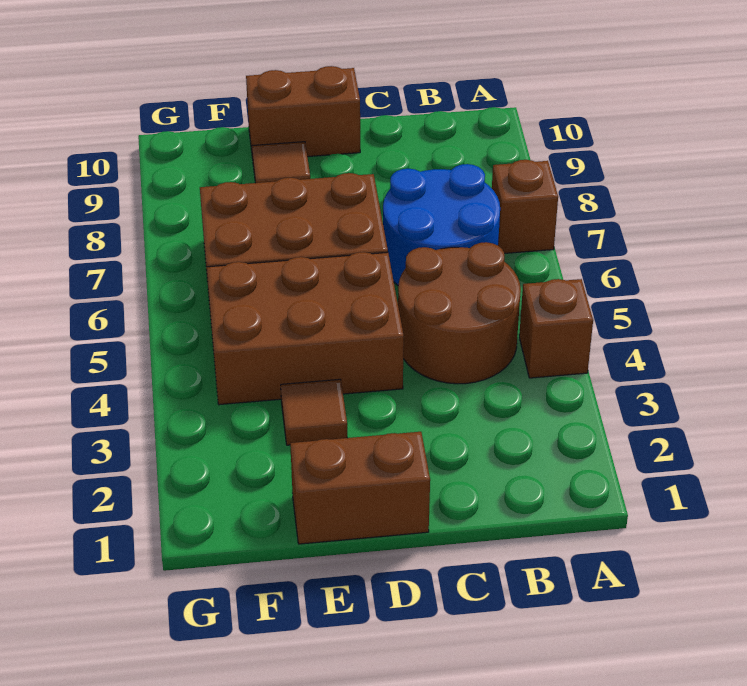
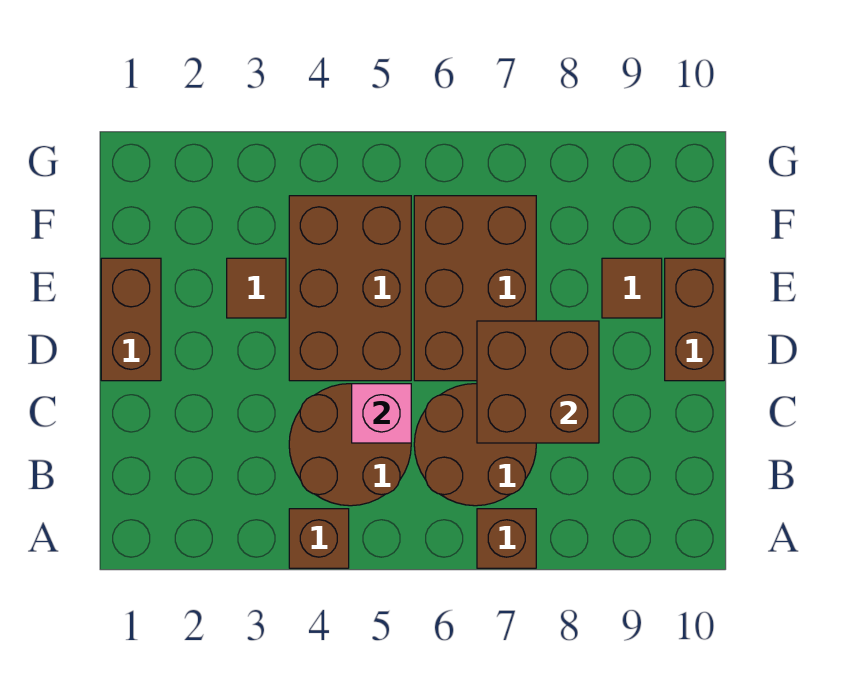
blue 2x2 round brick [383,164,500,285] -> brown 2x2 round brick [414,384,536,506]
none -> pink 1x1 brick [352,384,411,443]
none -> brown 2x2 brick [477,321,599,443]

